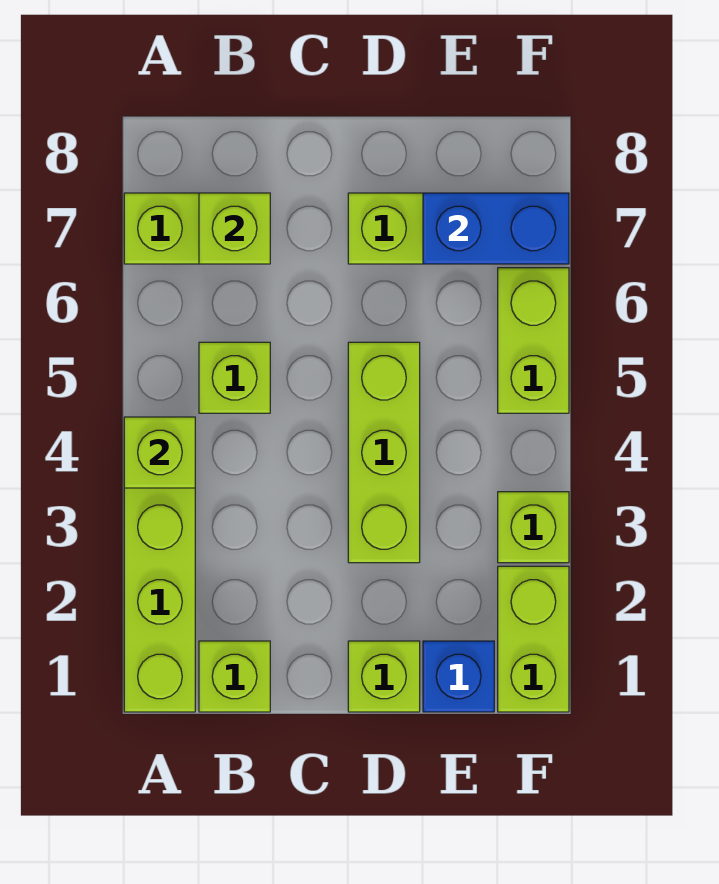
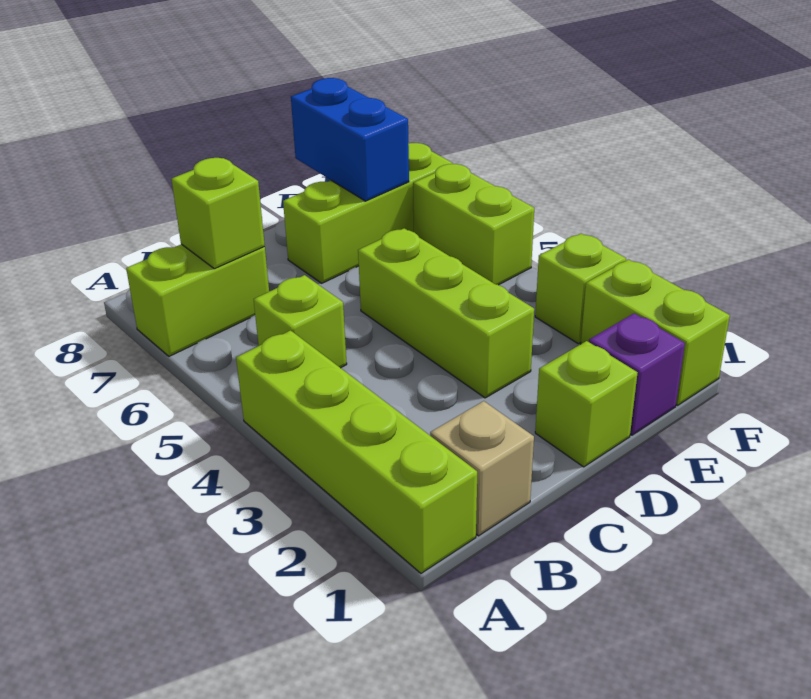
lime 1x1 brick [124,417,195,488] -> none
lime 1x1 brick [199,641,270,712] -> tan 1x1 brick [430,401,534,536]
blue 1x1 brick [423,641,494,712] -> purple 1x1 brick [589,313,685,435]
blue 1x2 brick [423,193,569,264] -> blue 1x2 brick turned to [291,78,409,201]

